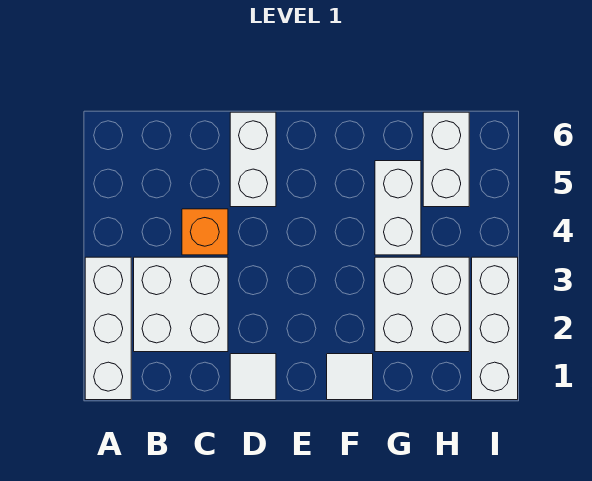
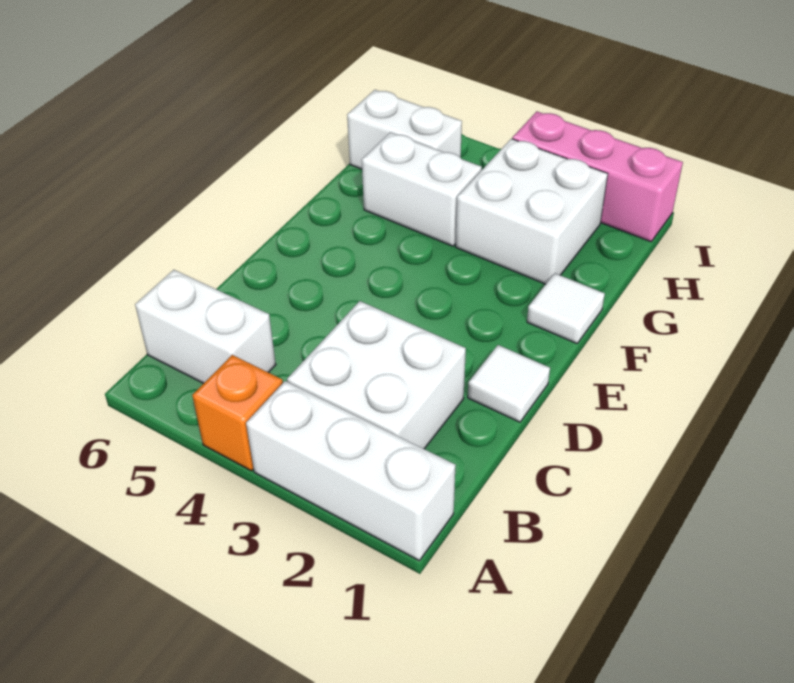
orange 1x1 brick [182,209,228,255] -> orange 1x1 brick moved to [192,355,283,471]
white 1x2 brick [230,112,276,207] -> white 1x2 brick moved to [135,270,276,383]
white 1x3 brick [472,257,518,400] -> pink 1x3 brick [512,112,683,242]

